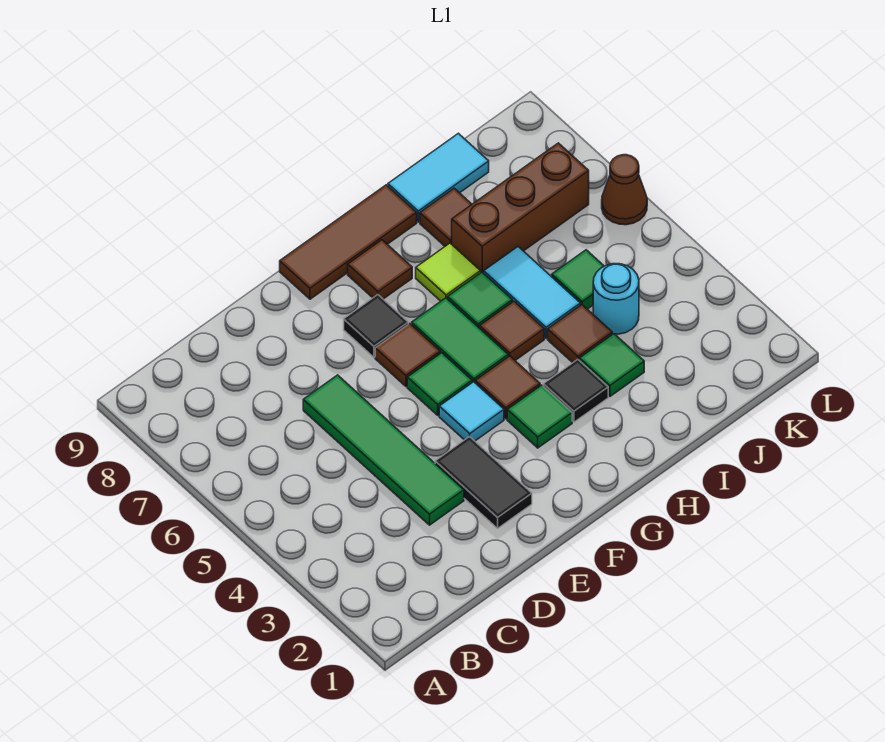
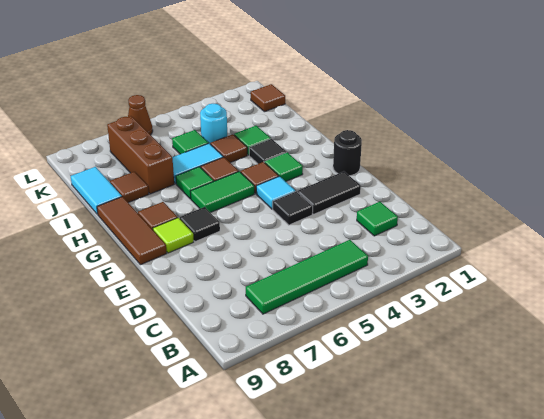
green 1x4 tile [303,375,464,525] -> green 1x4 tile moved to [246,240,368,314]
none -> black 1x1 tile [273,191,313,225]
none -> black 1x1 round brick [333,130,362,176]
green 1x1 tile [407,353,472,415] -> green 1x1 tile moved to [357,202,398,236]
brown 1x1 tile [375,324,440,386] -> brown 1x1 tile moved to [251,84,285,112]
lime 1x1 tile [416,243,481,301] -> lime 1x1 tile moved to [153,218,194,253]

